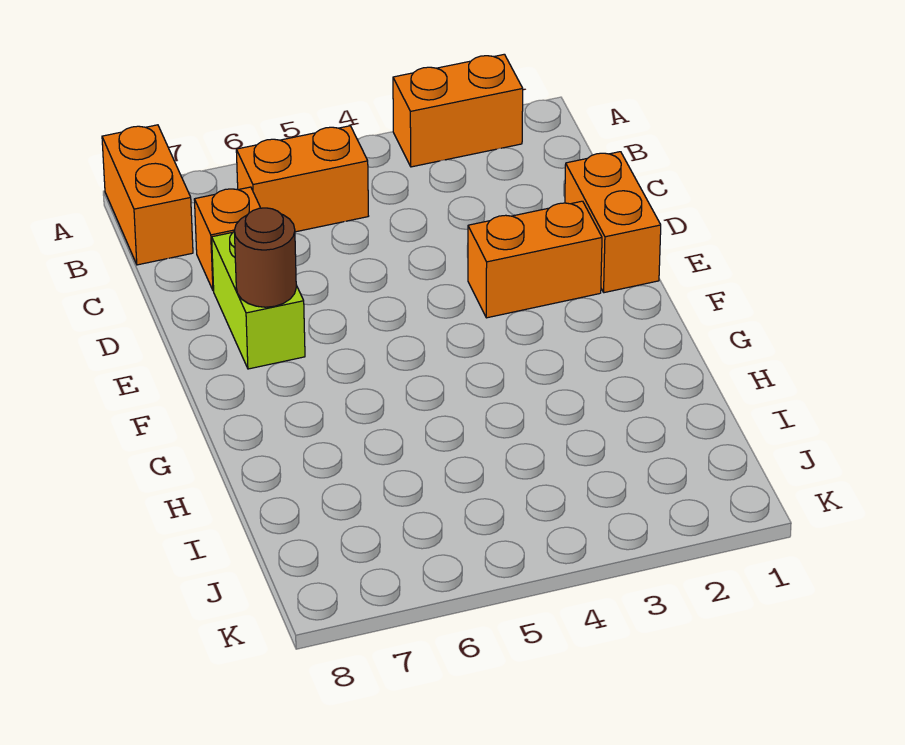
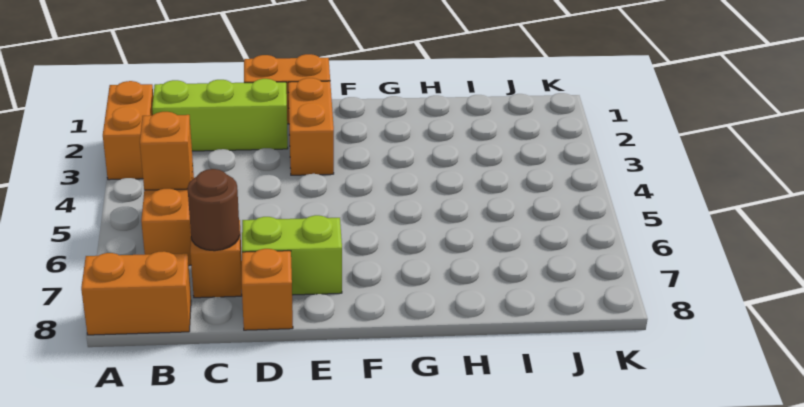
none -> lime 1x3 brick [152,79,288,151]
none -> orange 1x1 brick [140,112,193,190]
none -> orange 1x1 brick [242,249,293,330]
brown 1x1 round brick [234,208,296,307] -> brown 1x1 round brick moved to [188,169,240,251]

